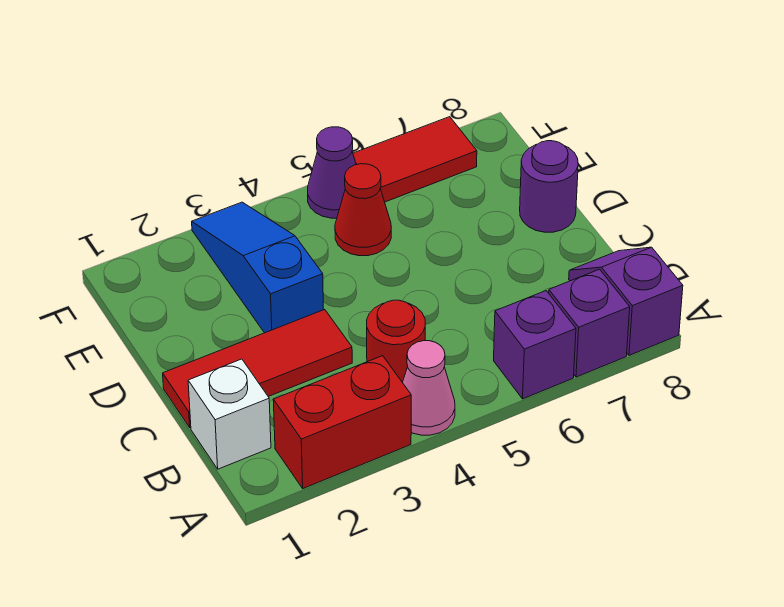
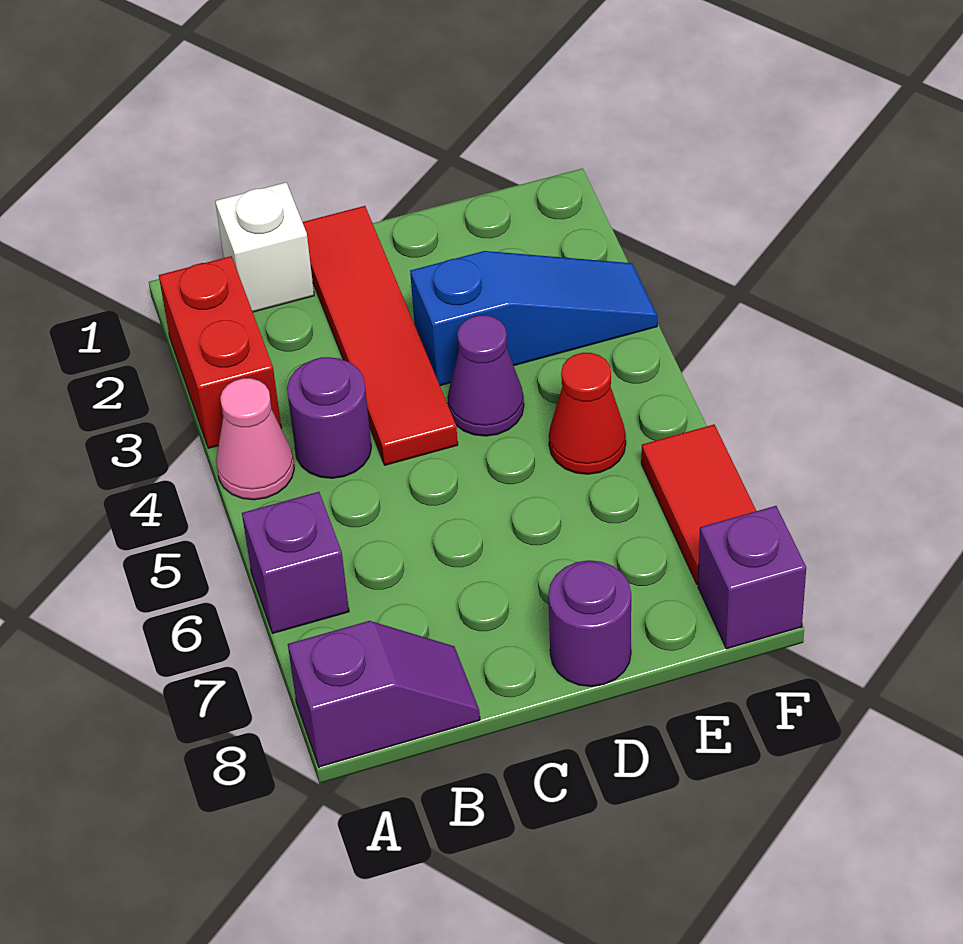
purple 1x1 brick [549,269,630,377] -> purple 1x1 brick moved to [698,506,806,649]
red 1x1 round brick [367,300,425,383] -> purple 1x1 round brick [287,357,371,478]
red 1x3 tile [163,309,352,428] -> red 1x4 tile [302,206,458,465]
purple 1x1 cone [308,127,356,218] -> purple 1x1 cone moved to [447,315,524,436]

